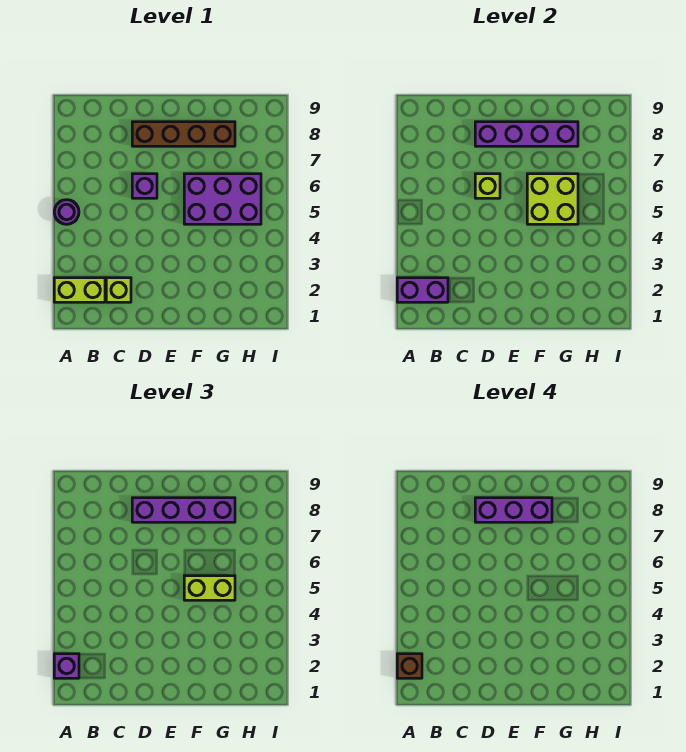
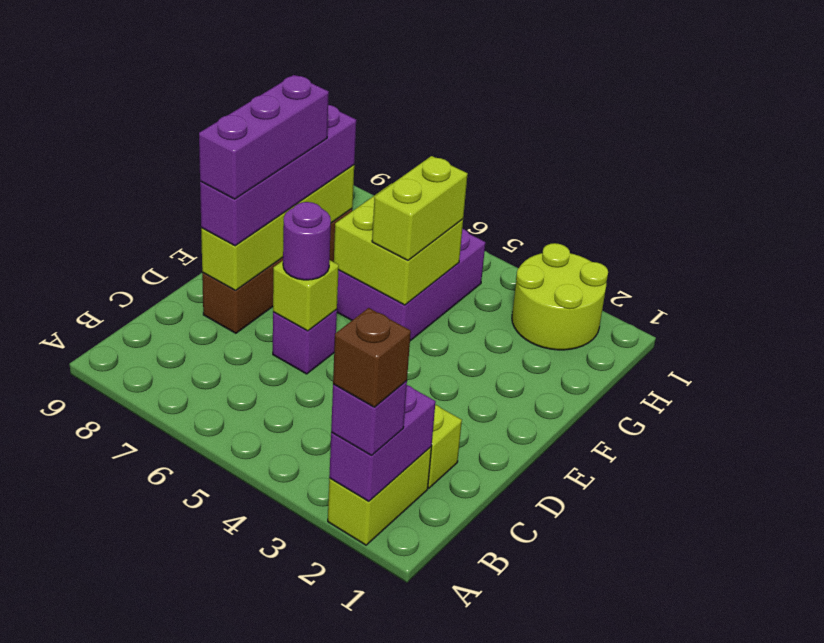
purple 1x1 round brick [54,200,79,224] -> purple 1x1 round brick moved to [283,202,331,280]
purple 1x4 brick [475,122,578,146] -> lime 1x4 brick [201,165,354,290]
none -> lime 2x2 round brick [512,243,608,350]

